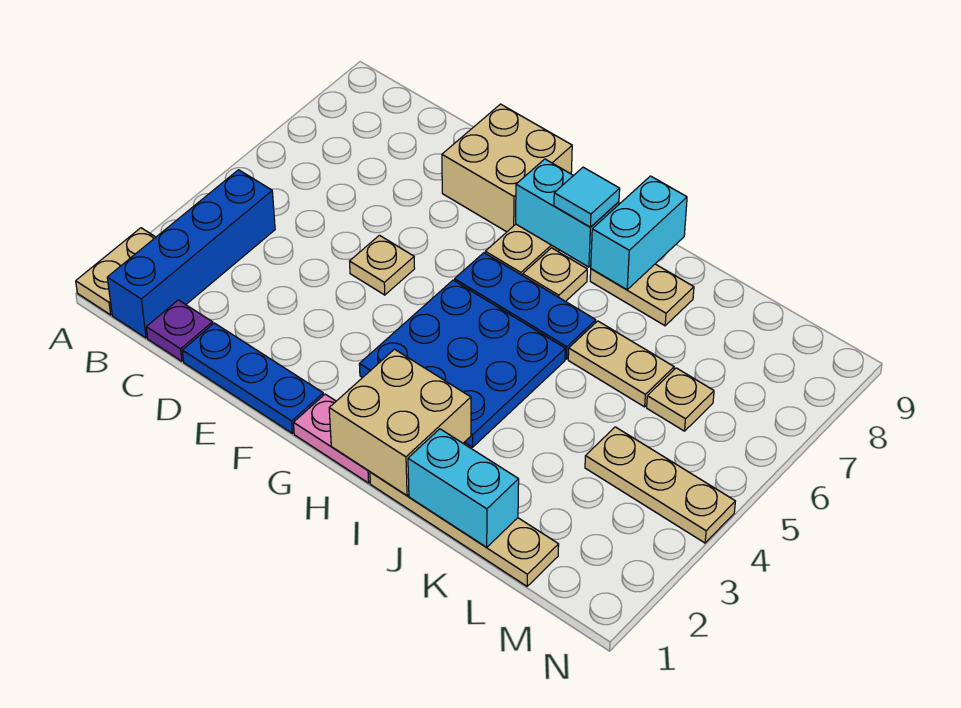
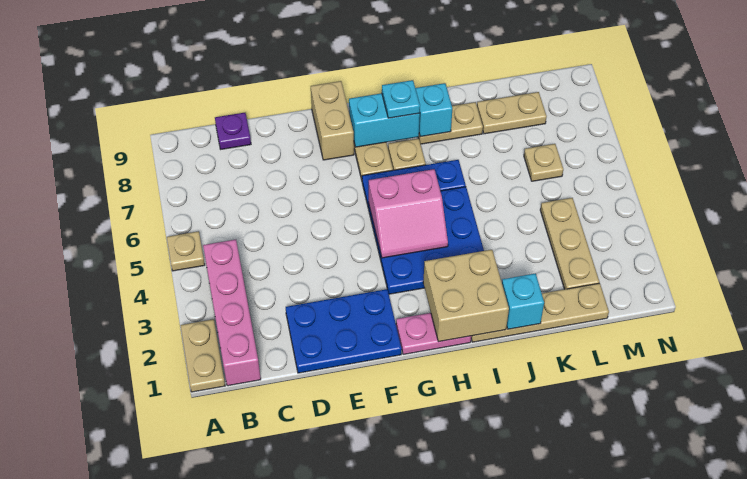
blue 1x4 brick [107,170,275,338] -> pink 1x4 brick [203,240,261,386]
purple 1x1 plate [146,300,213,361] -> purple 1x1 plate moved to [215,113,251,149]
blue 1x3 plate [182,323,323,433] -> blue 2x3 plate [286,289,402,373]
tan 1x1 plate [350,235,415,295] -> tan 1x1 plate moved to [167,231,205,271]
tan 2x2 brick [442,104,572,232] -> tan 1x2 brick [311,81,354,160]
none -> pink 2x2 slope [368,169,448,258]
cyan 1x1 tile [554,167,620,227] -> cyan 1x1 plate [382,80,420,118]
cyan 1x2 brick [591,176,687,290] -> cyan 1x1 brick [415,83,452,137]
cyan 1x2 brick [408,429,519,547] -> cyan 1x1 brick [502,273,544,329]
tan 1x2 plate [568,321,674,407] -> tan 1x2 plate moved to [477,92,547,134]
tan 1x3 plate [585,427,735,543] -> tan 1x3 plate turned to [540,198,599,289]

